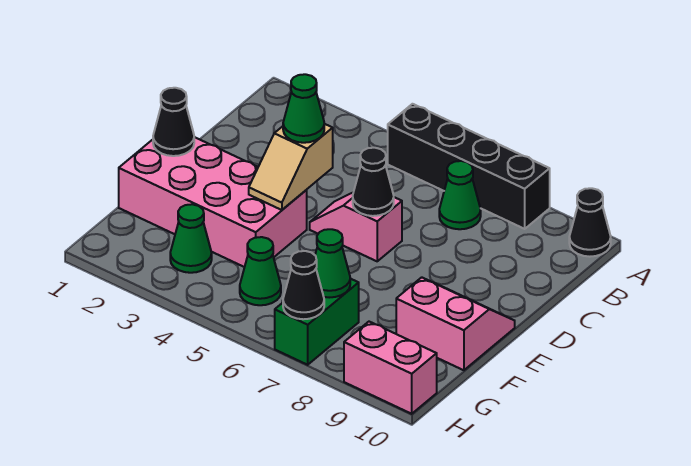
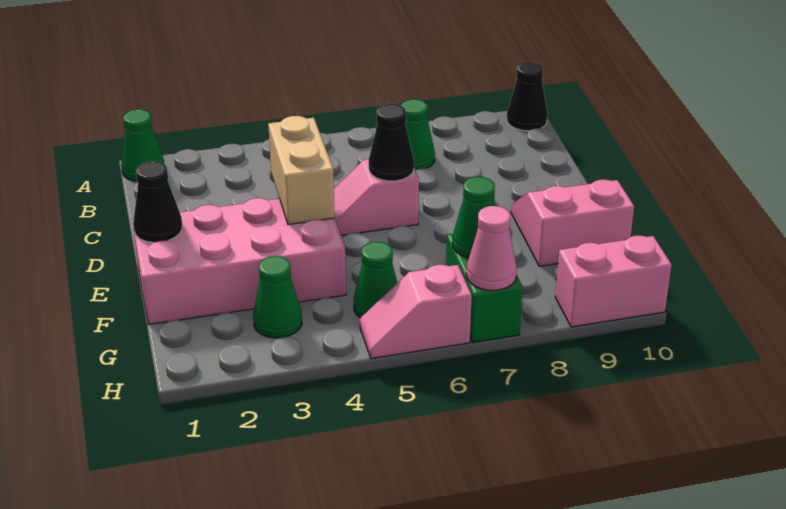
black 1x4 brick [388,104,550,229] -> none
tan 1x2 slope [249,124,333,210] -> tan 1x2 brick [268,116,335,225]
green 1x1 cone [283,74,324,143] -> green 1x1 cone moved to [121,109,164,181]
none -> pink 1x2 slope [360,265,472,359]
black 1x1 cone [283,251,324,319] -> pink 1x1 cone [466,206,517,291]

